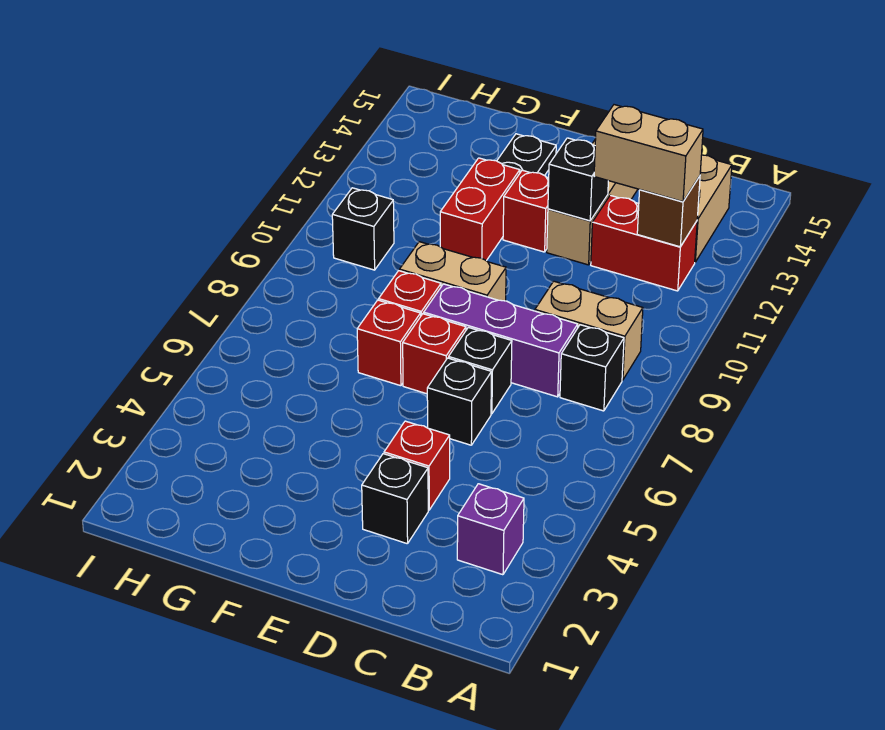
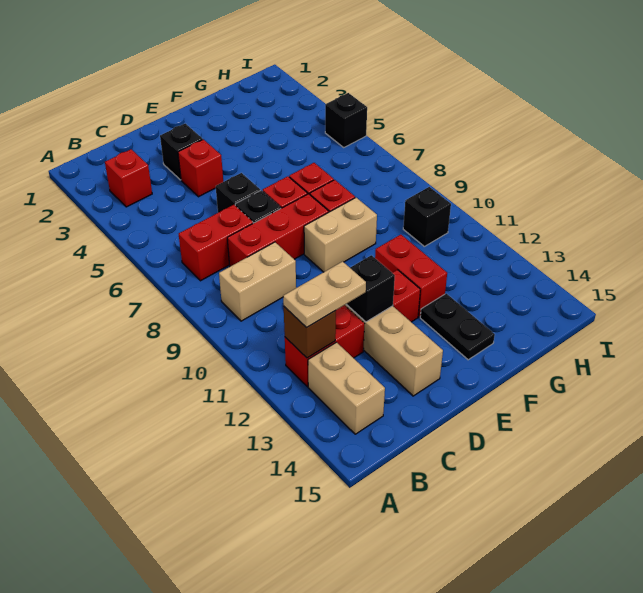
purple 1x1 brick [457,484,524,575] -> red 1x1 brick [105,149,152,207]
none -> red 1x2 brick [179,205,253,281]
black 1x1 brick [560,325,624,411] -> black 1x1 brick moved to [325,93,367,147]
tan 1x2 brick [594,105,703,202] -> tan 1x2 plate [283,261,366,328]
purple 1x3 brick [424,284,578,397] -> red 1x3 brick [227,194,329,266]

